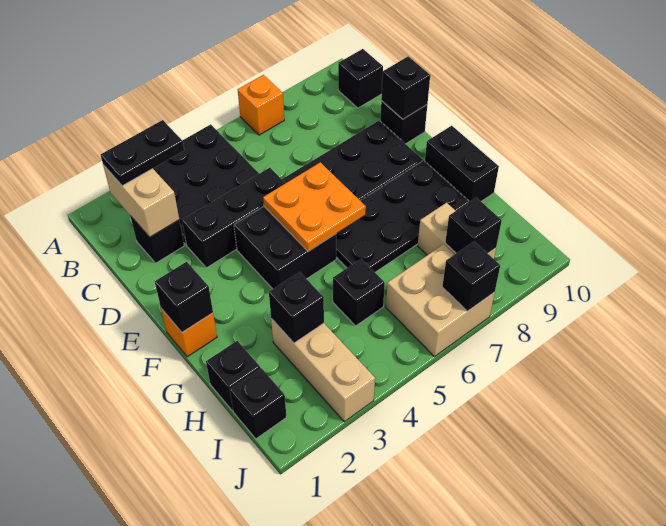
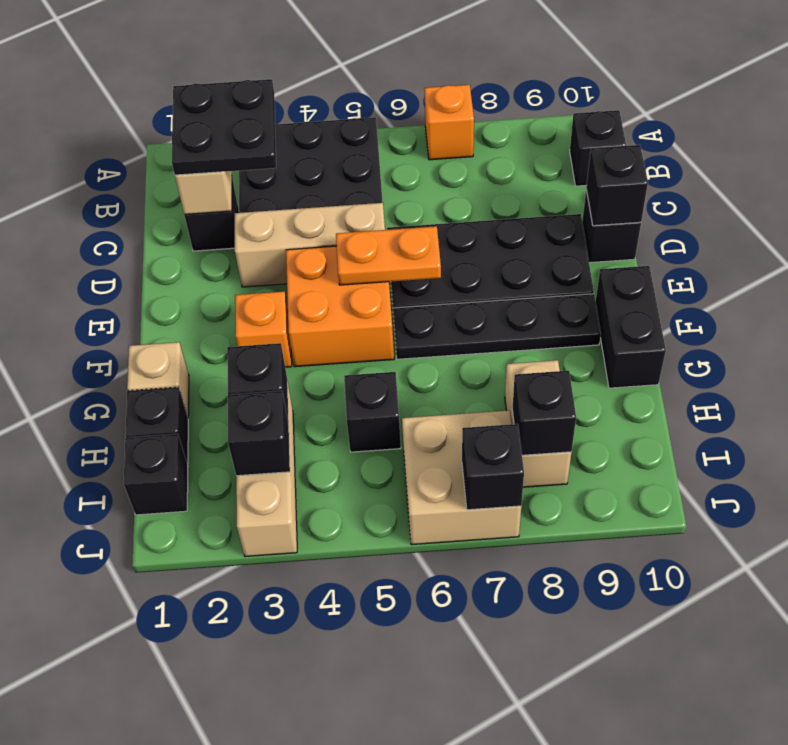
black 1x2 plate [101,120,184,186] -> black 2x2 plate [172,79,276,175]
black 1x3 brick [182,168,285,268] -> tan 1x3 brick [235,203,385,287]
black 2x2 brick [234,207,336,289] -> orange 2x2 brick [286,246,394,367]
orange 2x2 plate [263,162,366,251] -> orange 1x2 plate [336,226,441,285]
orange 1x1 brick [161,309,217,357] -> orange 1x1 brick moved to [235,291,292,367]
black 1x1 brick [155,262,213,332] -> black 1x1 brick moved to [228,391,290,476]
black 2x4 plate [336,160,469,272] -> black 1x4 plate [393,294,601,359]
none -> tan 1x1 brick [127,342,189,417]

